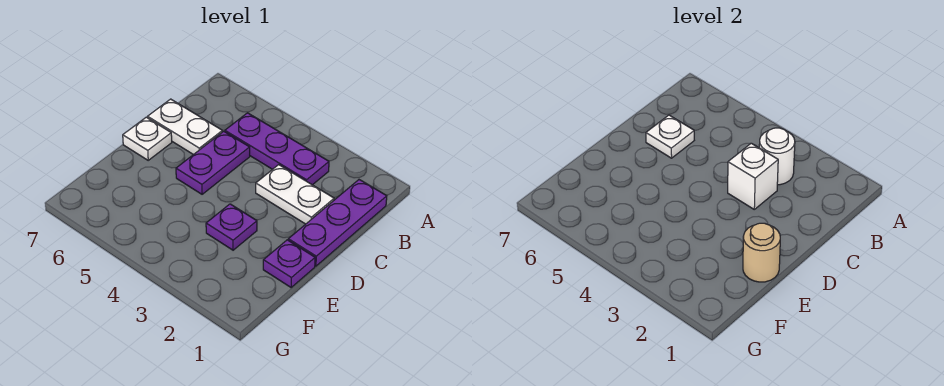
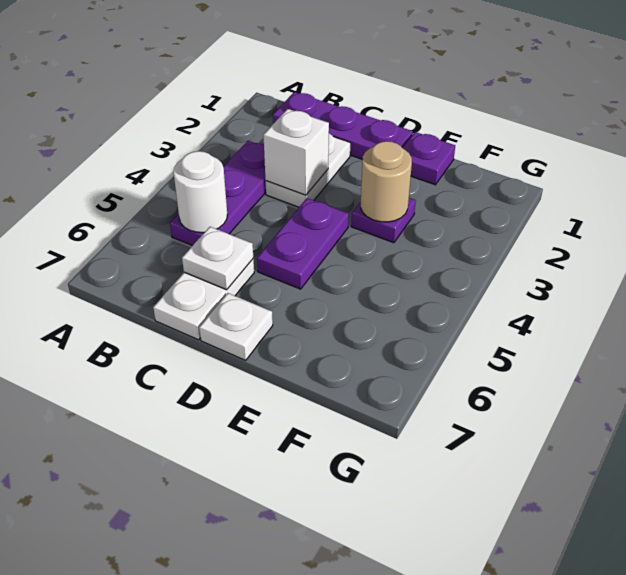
white 1x1 round brick [759,128,795,185] -> white 1x1 round brick moved to [173,151,227,233]
purple 1x2 plate [176,131,250,194] -> purple 1x2 plate turned to [257,198,349,289]
tan 1x1 round brick [743,223,780,282] -> tan 1x1 round brick moved to [361,141,412,222]

